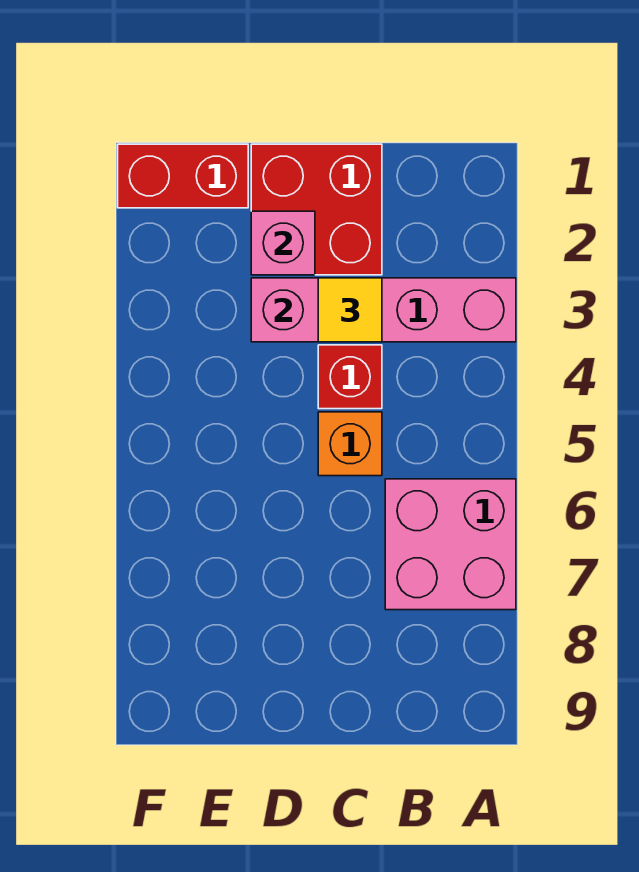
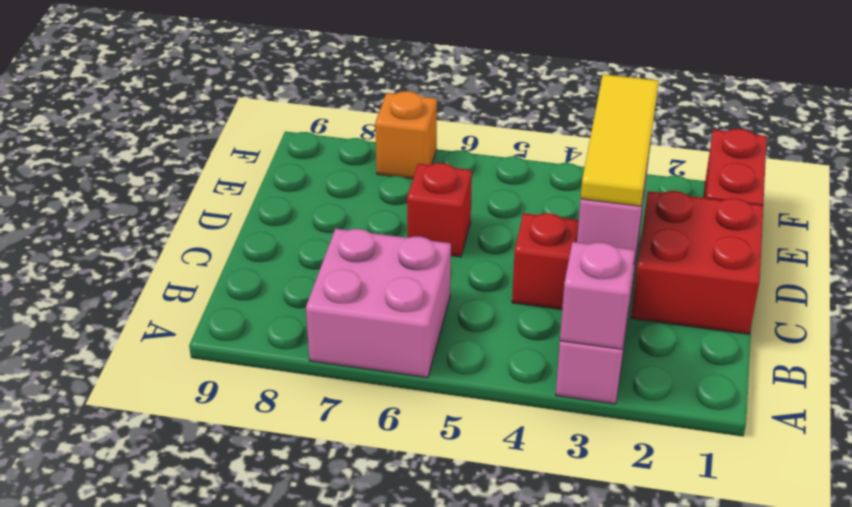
yellow 1x1 tile [318,278,382,342] -> yellow 1x3 tile [581,74,659,206]
orange 1x1 brick [318,412,382,476] -> orange 1x1 brick moved to [375,91,437,179]
pink 1x1 brick [251,211,315,275] -> pink 1x1 brick moved to [560,242,635,349]
none -> red 1x1 brick [407,163,472,257]

